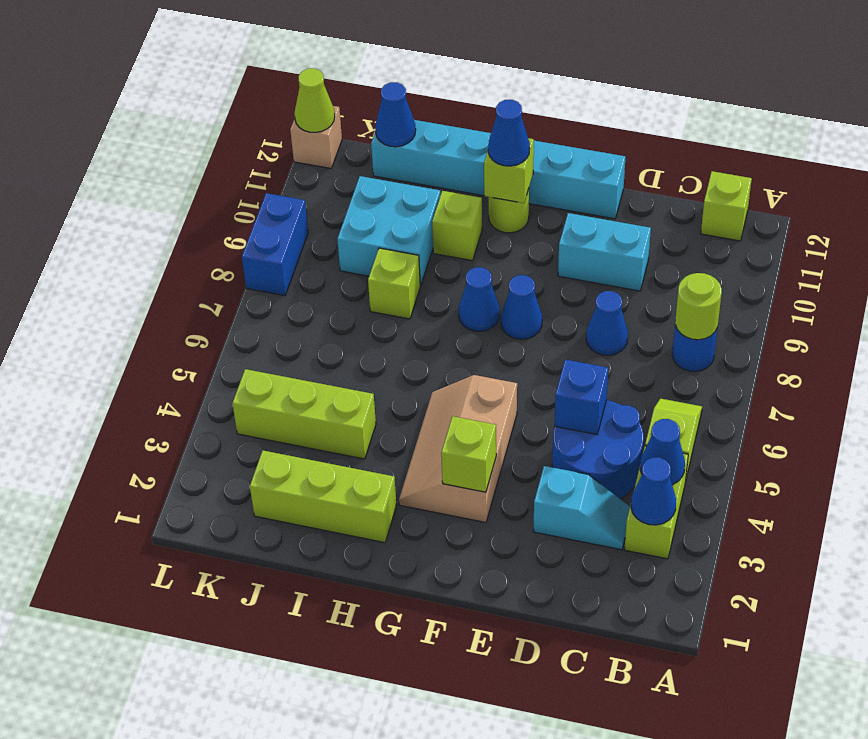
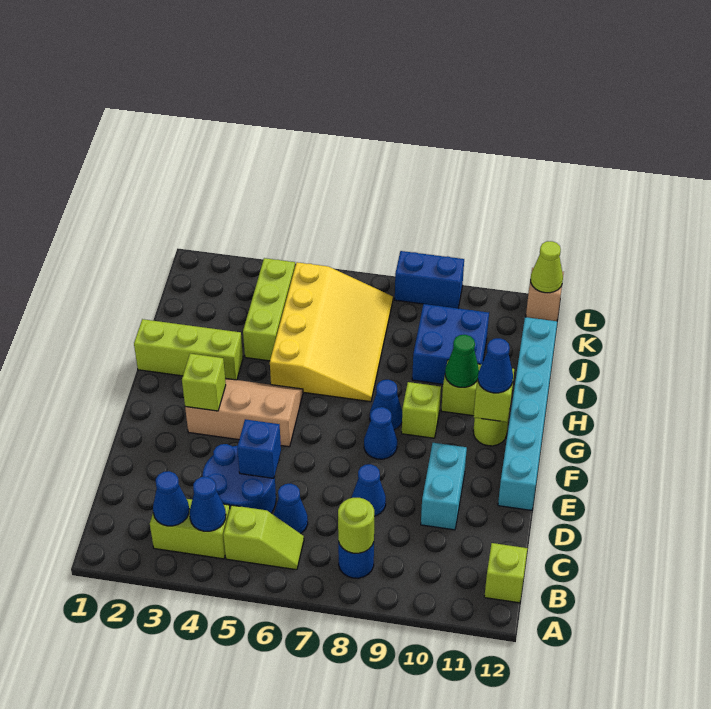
cyan 1x2 slope [534,466,630,550] -> none
lime 1x3 brick [250,450,397,543] -> lime 1x3 brick turned to [134,319,243,380]
none -> yellow 3x4 slope [270,262,393,402]
none -> green 1x1 cone [445,335,479,387]
lime 1x1 brick [368,248,420,319] -> lime 1x1 brick moved to [402,382,441,438]
cyan 2x2 brick [337,176,440,286] -> blue 2x2 brick [412,304,489,384]
blue 1x1 cone [375,82,416,147] -> blue 1x1 cone moved to [274,484,308,534]

